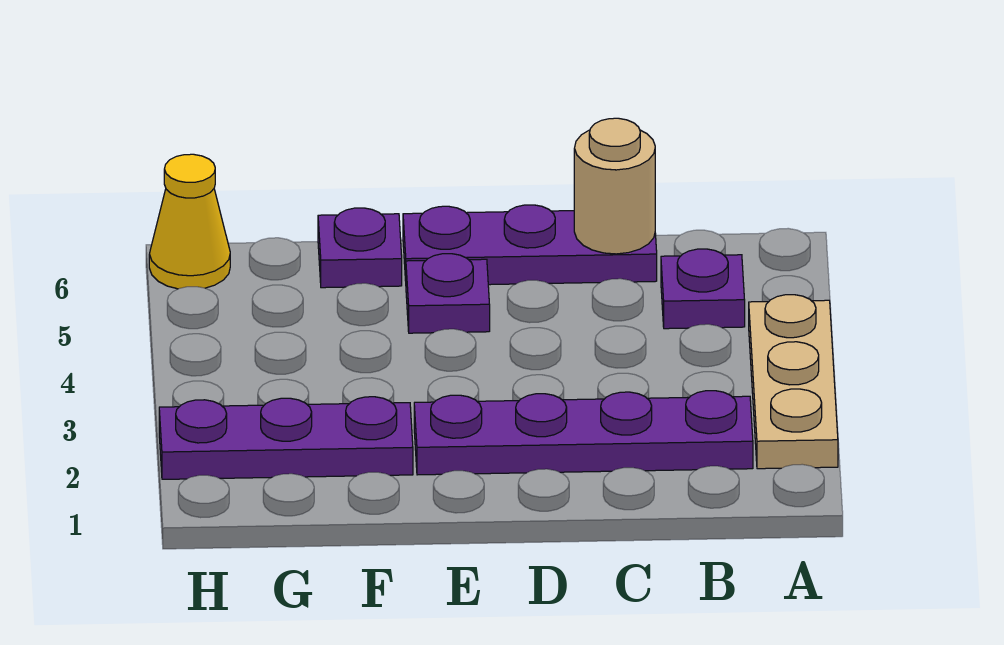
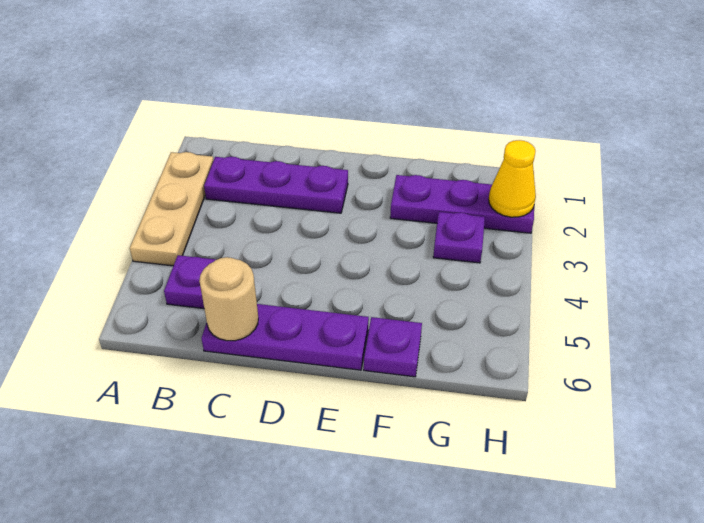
purple 1x4 plate [414,391,753,475] -> purple 1x3 plate [204,157,348,213]
purple 1x1 plate [406,254,490,333] -> purple 1x1 plate moved to [433,212,485,263]
yellow 1x1 cone [149,154,230,289] -> yellow 1x1 cone moved to [489,140,536,217]

